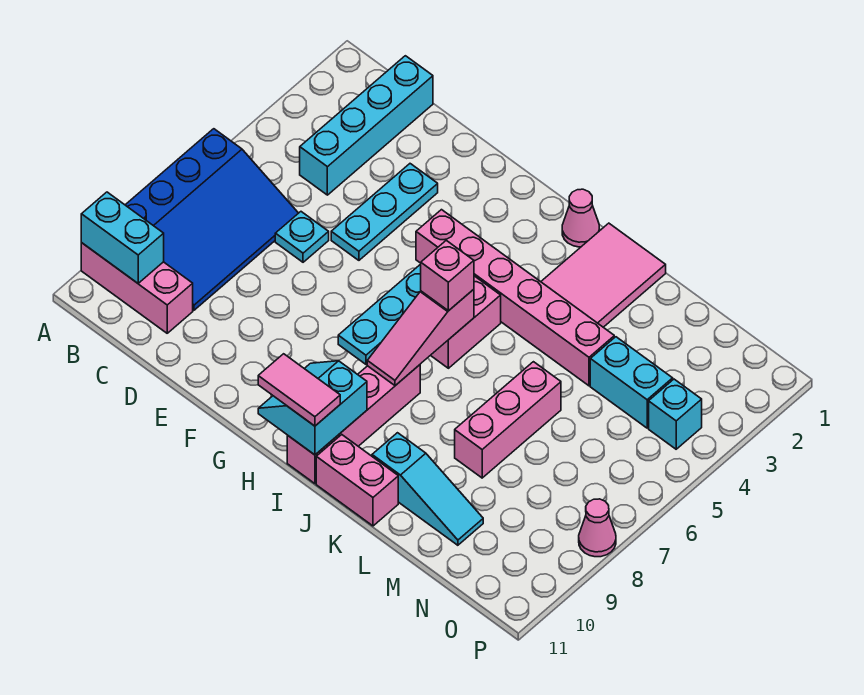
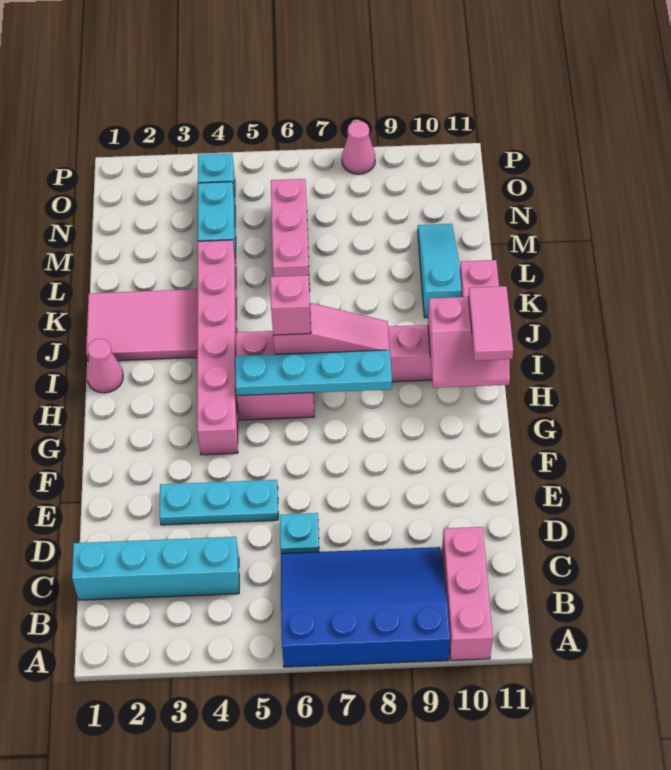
cyan 1x2 brick [81,192,164,283] -> none
cyan 2x2 slope [258,361,367,455] -> pink 2x2 slope [428,297,510,388]
pink 1x3 brick [455,362,561,478] -> pink 1x3 brick turned to [271,179,310,291]

